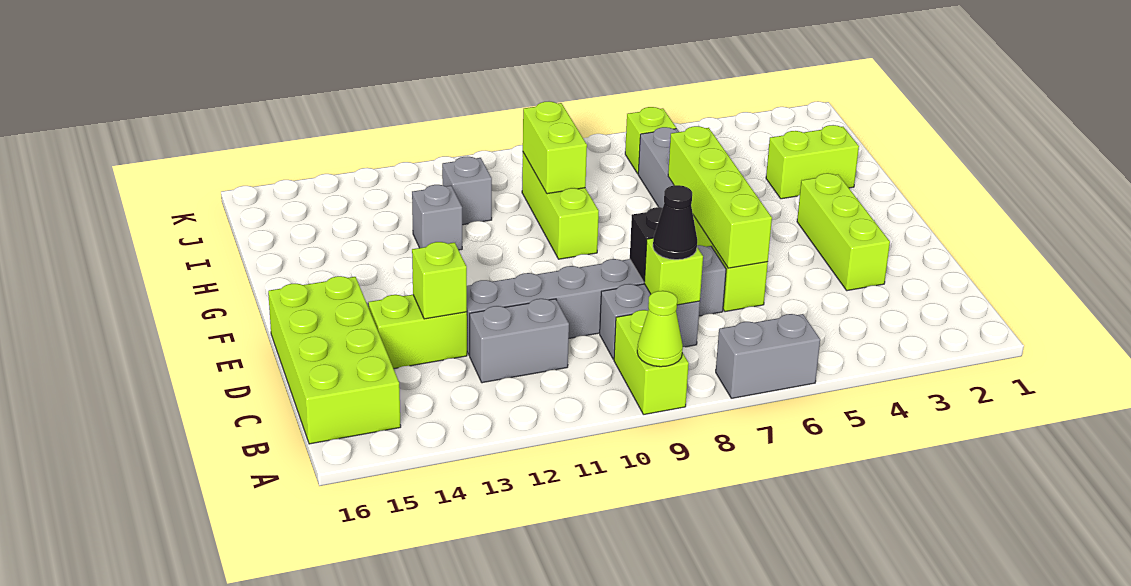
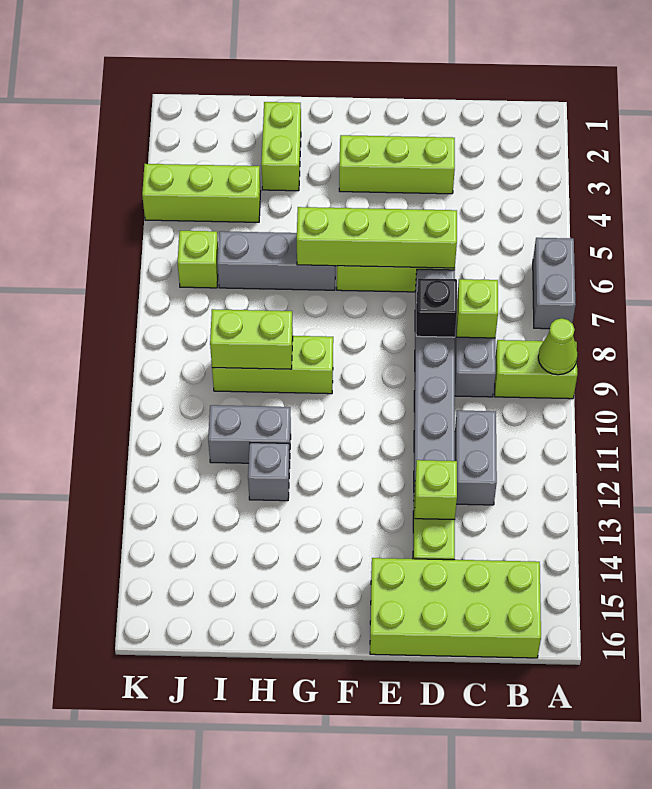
black 1x1 cone [653,185,697,260] -> none
none -> lime 1x3 brick [142,164,261,222]
grey 1x1 brick [442,157,492,225] -> grey 1x2 brick [208,405,291,463]

